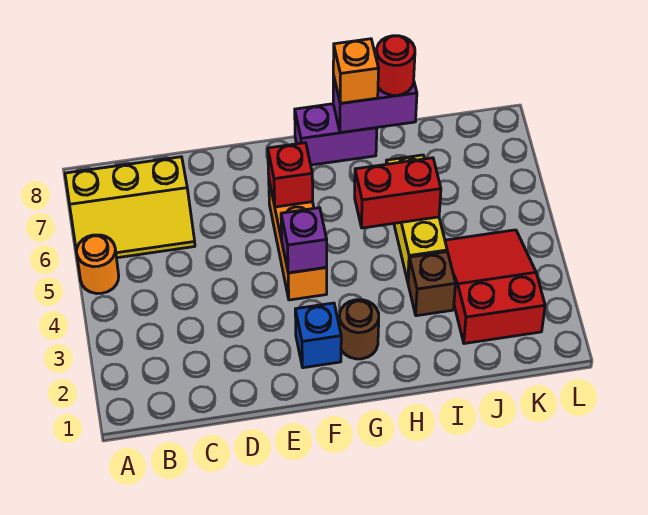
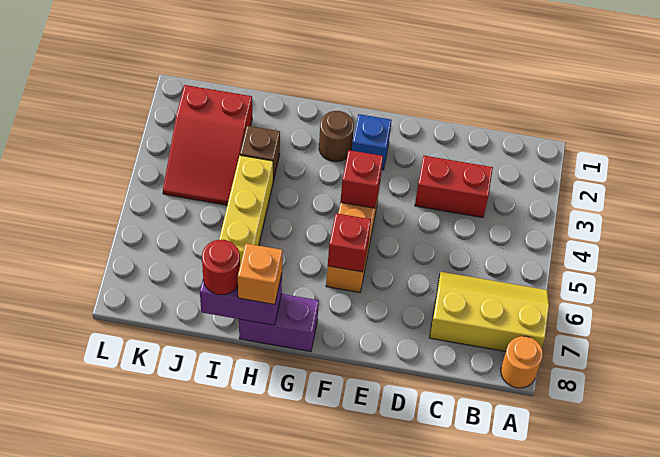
orange 1x1 round brick [77,235,119,294] -> orange 1x1 round brick moved to [501,336,543,388]
purple 1x1 brick [281,208,327,273] -> red 1x1 brick [341,150,383,208]
red 1x2 brick [355,158,441,228] -> red 1x2 brick moved to [415,156,493,218]

